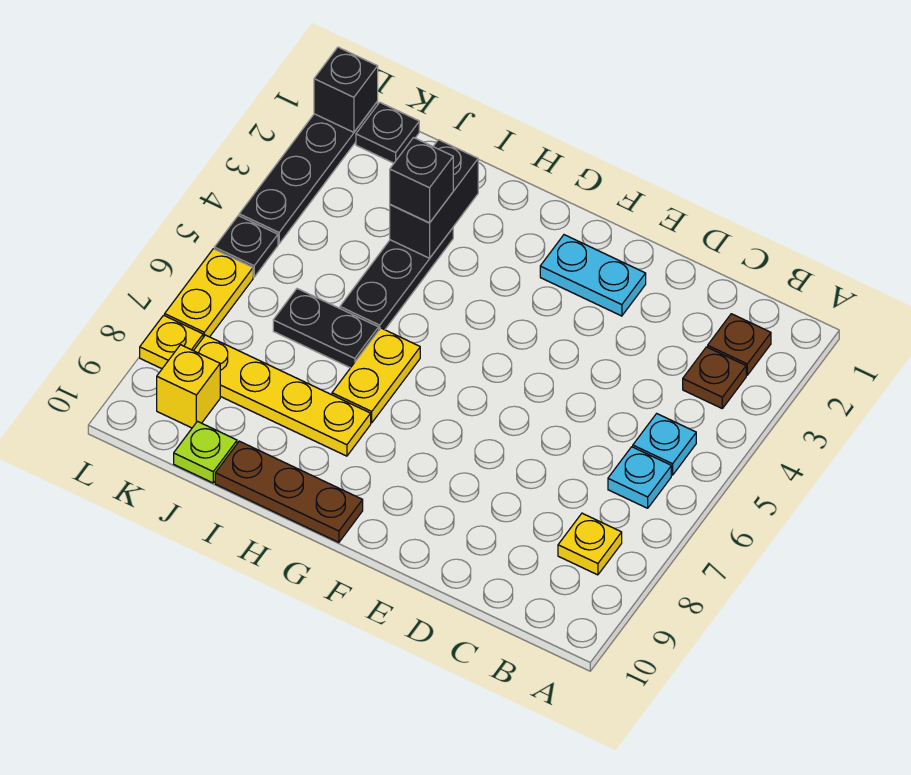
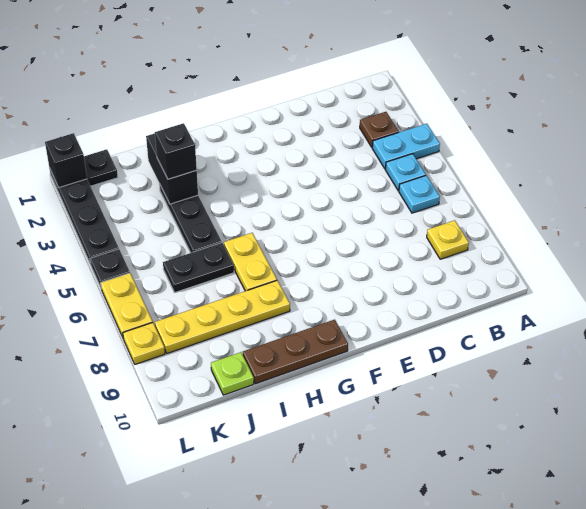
brown 1x1 plate [708,314,771,375] -> none
cyan 1x2 plate [540,235,646,316] -> cyan 1x2 plate moved to [372,124,440,169]
yellow 1x1 brick [157,345,220,428] -> none

